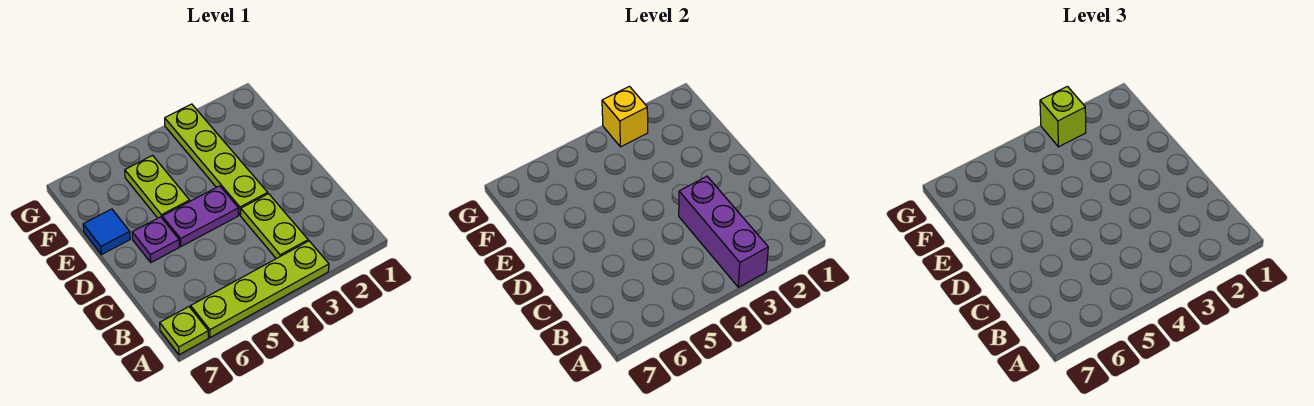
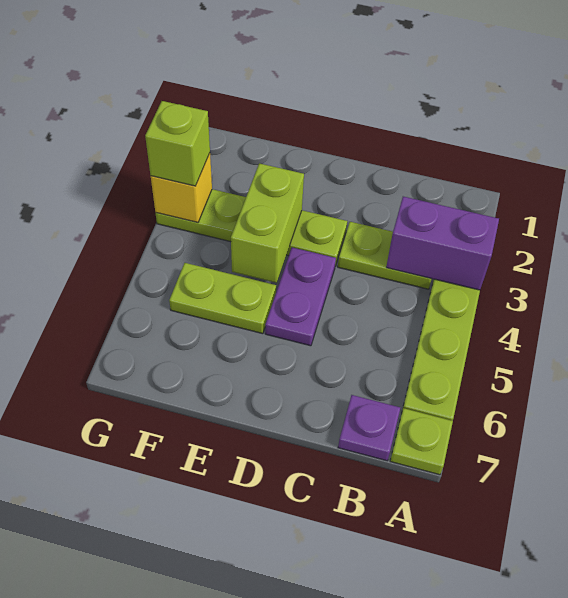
purple 1x3 brick [679,176,768,287] -> purple 1x2 brick [386,197,499,290]
purple 1x1 plate [132,217,179,262] -> purple 1x1 plate moved to [338,395,400,461]
none -> lime 1x2 brick [231,163,304,283]
blue 1x1 tile [83,209,130,255] -> none

